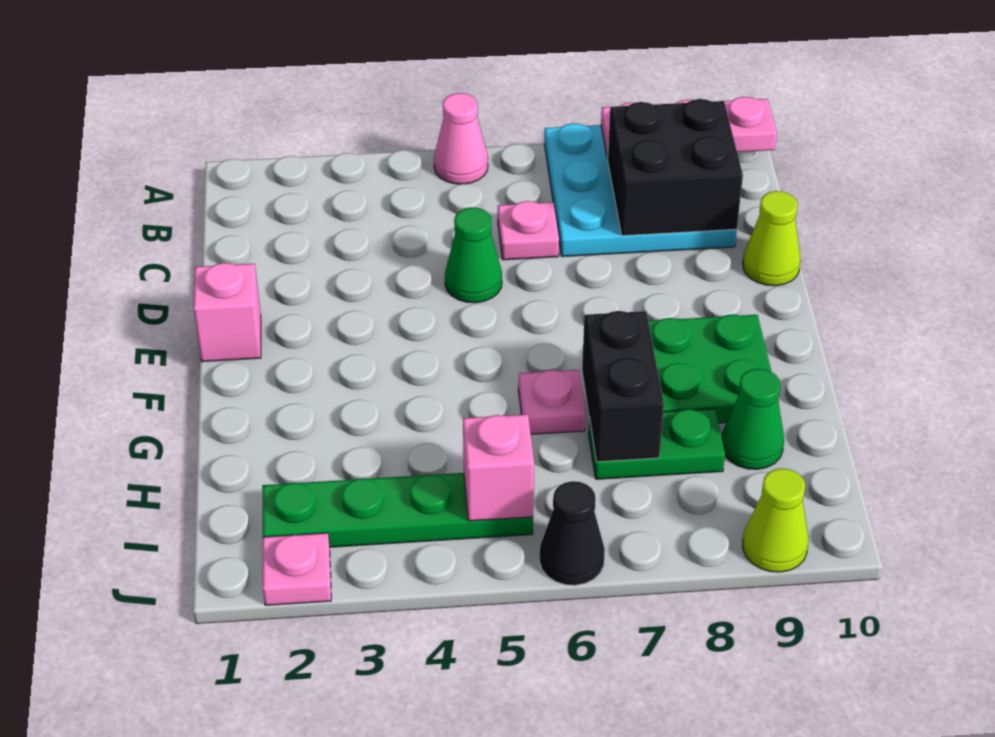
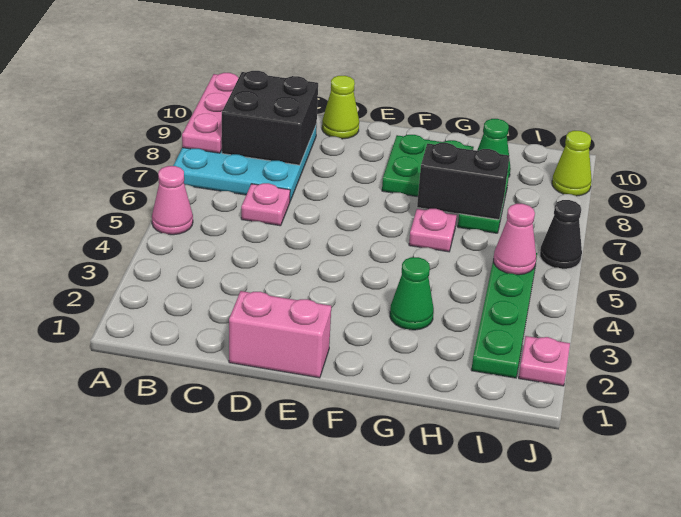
green 1x1 cone [445,208,502,303] -> green 1x1 cone moved to [390,257,434,330]
pink 1x1 brick [194,263,261,362] -> pink 1x2 brick [229,291,331,378]
pink 1x1 brick [463,414,534,521] -> pink 1x1 cone [493,204,536,275]

